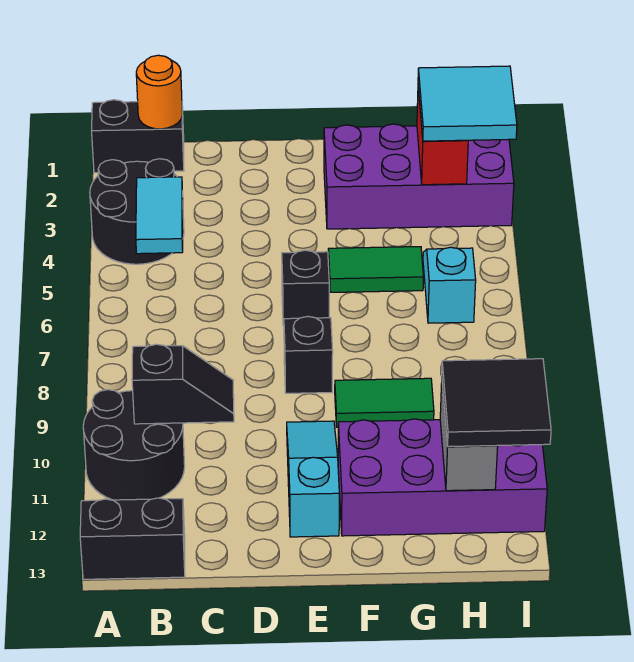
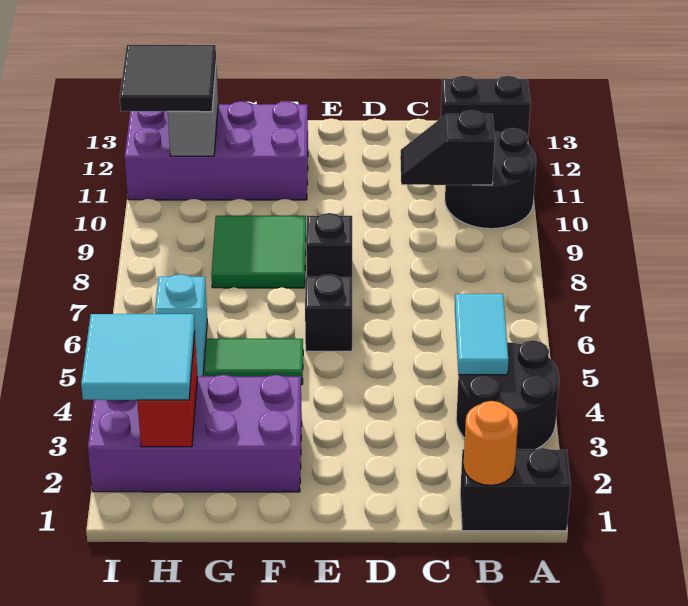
cyan 1x3 slope [287,421,339,537] -> none
green 1x2 tile [335,378,434,427] -> green 2x2 tile [211,216,306,288]

